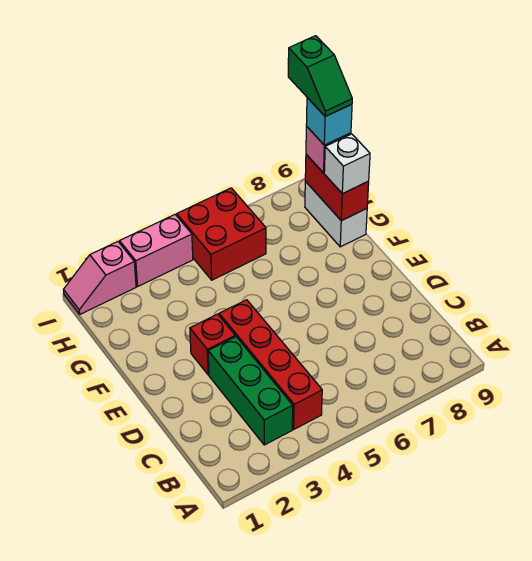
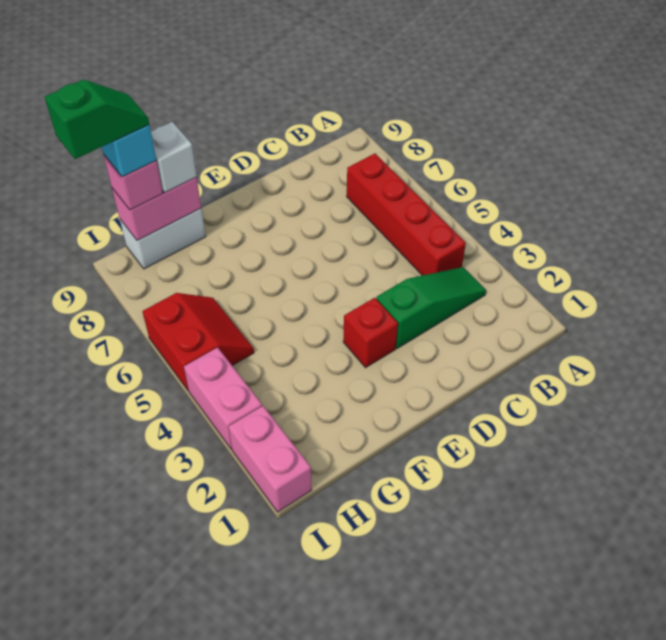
green 1x3 brick [208,337,293,445] -> green 1x3 slope [376,267,486,348]
red 1x4 brick [219,300,322,429] -> red 1x4 brick turned to [347,154,466,276]
red 1x2 brick [305,154,369,221] -> pink 1x2 brick [112,177,201,241]
red 2x2 brick [177,188,266,280] -> red 2x2 slope [142,293,254,391]
pink 1x2 slope [63,242,136,314] -> pink 1x2 brick [228,406,312,512]

